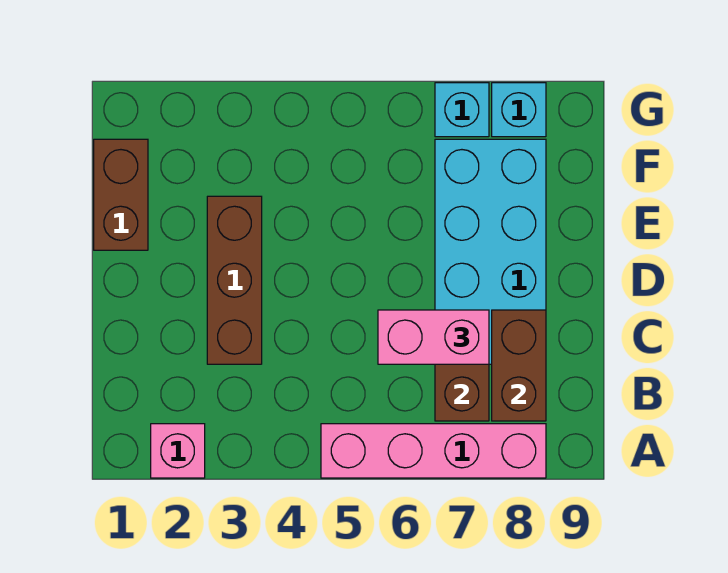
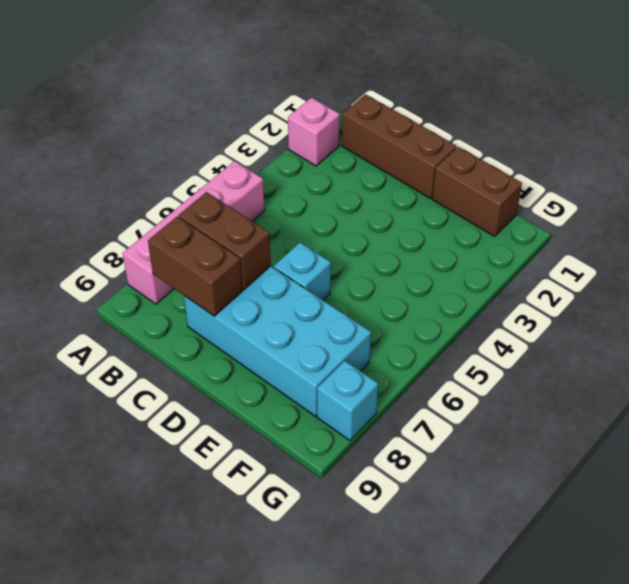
brown 1x3 brick [207,196,262,364] -> brown 1x3 brick moved to [342,94,456,199]
pink 1x2 brick [378,310,489,364] -> none
cyan 1x1 brick [435,83,489,137] -> cyan 1x1 brick moved to [274,243,331,300]

